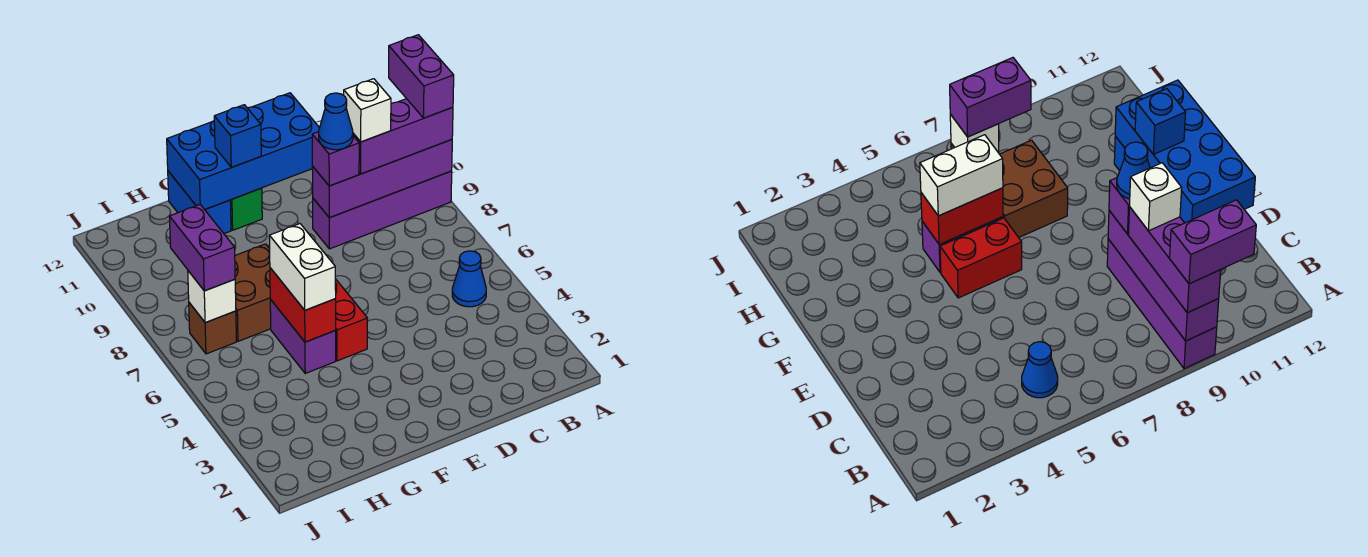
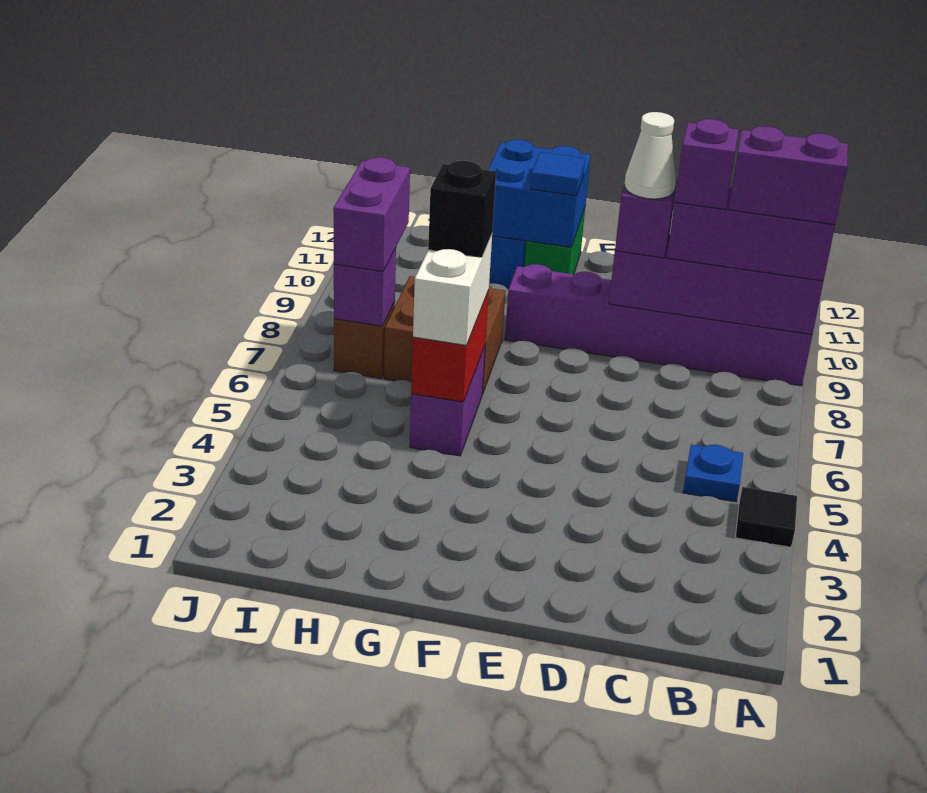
none -> black 1x1 tile [735,487,797,547]
purple 1x4 brick [313,171,452,249] -> purple 1x6 brick [505,264,812,386]
purple 1x2 brick [389,35,454,118] -> purple 1x2 brick turned to [729,126,848,225]
blue 1x1 cone [452,251,486,307] -> blue 1x1 plate [683,444,743,502]
white 1x1 brick [344,79,391,142] -> purple 1x1 brick [675,119,739,210]
blue 1x1 cone [319,93,353,150] -> white 1x1 cone [625,112,676,199]
blue 2x4 brick [167,93,319,209] -> blue 2x2 brick [488,140,591,247]
red 1x2 brick [335,279,368,361] -> none
blue 1x1 brick [214,105,261,167] -> blue 1x1 tile [531,152,585,196]
none -> black 1x1 brick [428,161,496,257]
white 1x1 brick [188,271,236,323] -> purple 1x1 brick [334,248,396,326]

